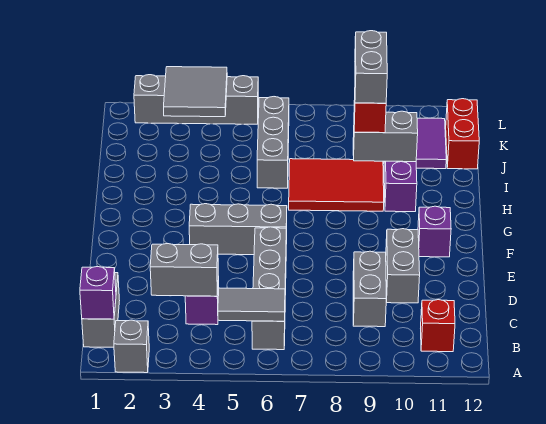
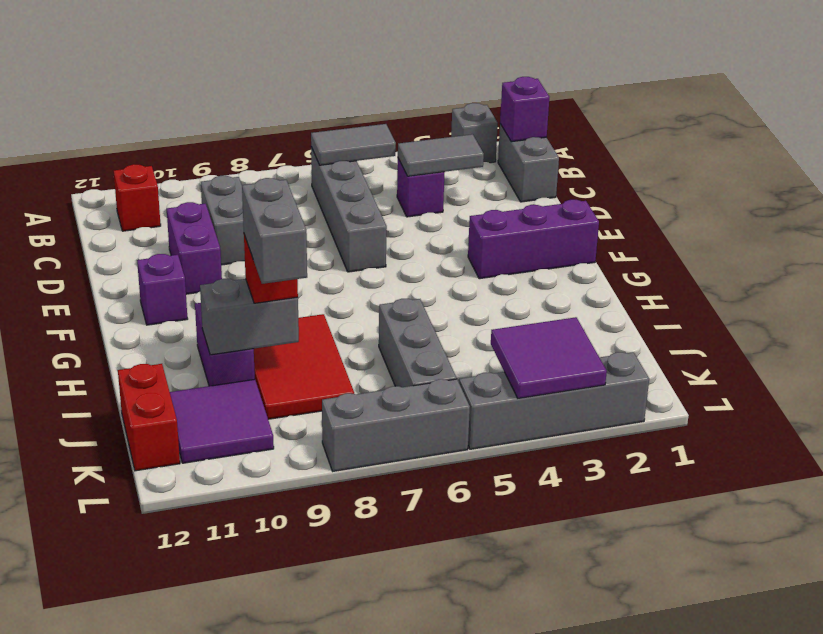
grey 1x2 brick [150,243,218,296] -> grey 1x2 tile [398,134,484,176]
grey 1x2 brick [386,229,420,303] -> purple 1x2 brick [167,202,222,294]
none -> purple 1x3 brick [468,200,599,279]
grey 1x3 brick [189,204,287,255] -> grey 1x3 brick moved to [322,379,470,471]
red 2x3 tile [289,159,384,211] -> red 2x3 tile turned to [254,314,354,419]
grey 2x2 tile [164,67,227,117] -> purple 2x2 tile [491,317,607,398]

